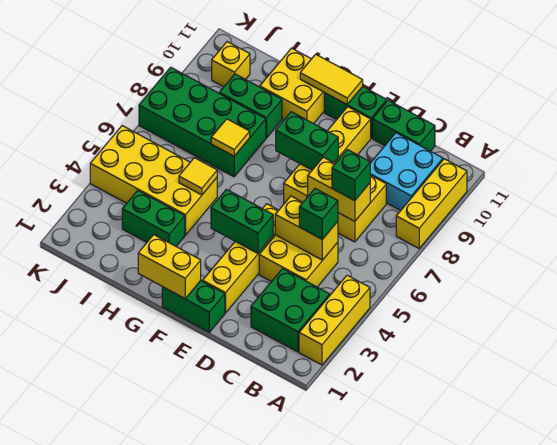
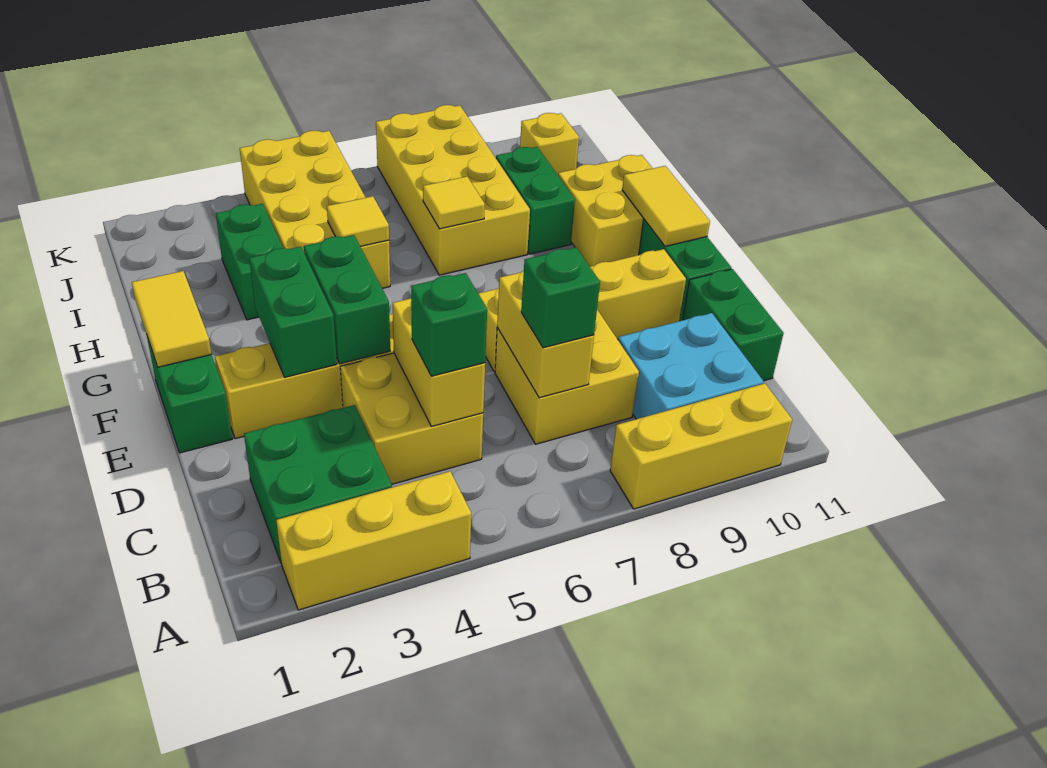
green 1x2 brick [276,112,338,170] -> green 1x2 brick moved to [249,247,337,377]
yellow 1x2 brick [138,235,201,299] -> yellow 1x2 tile [132,271,211,367]
green 2x4 brick [139,67,266,177] -> yellow 2x4 brick [376,105,530,275]

